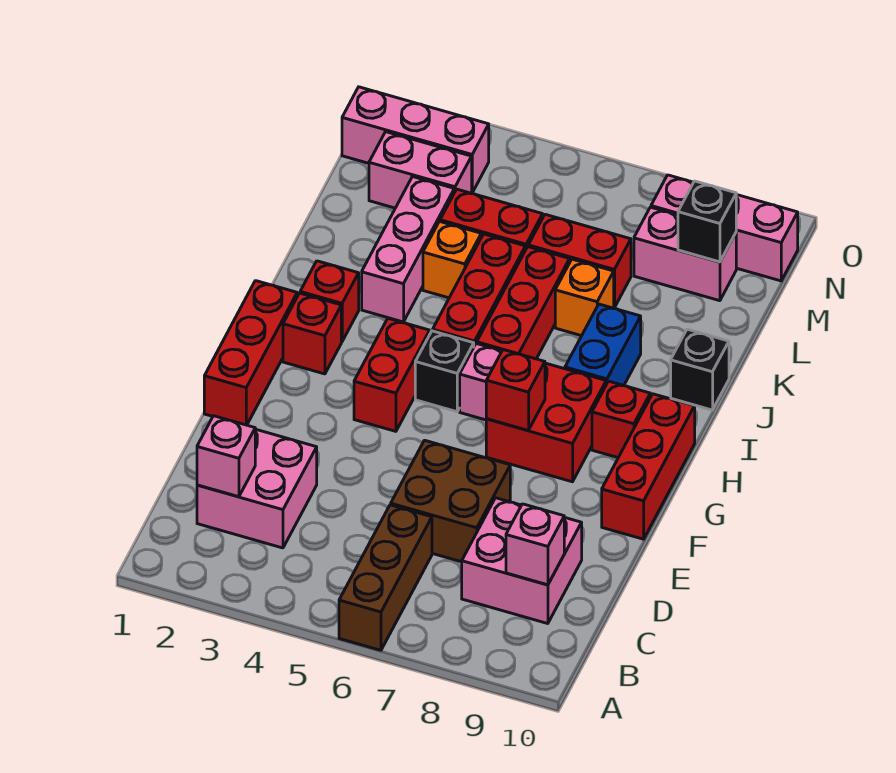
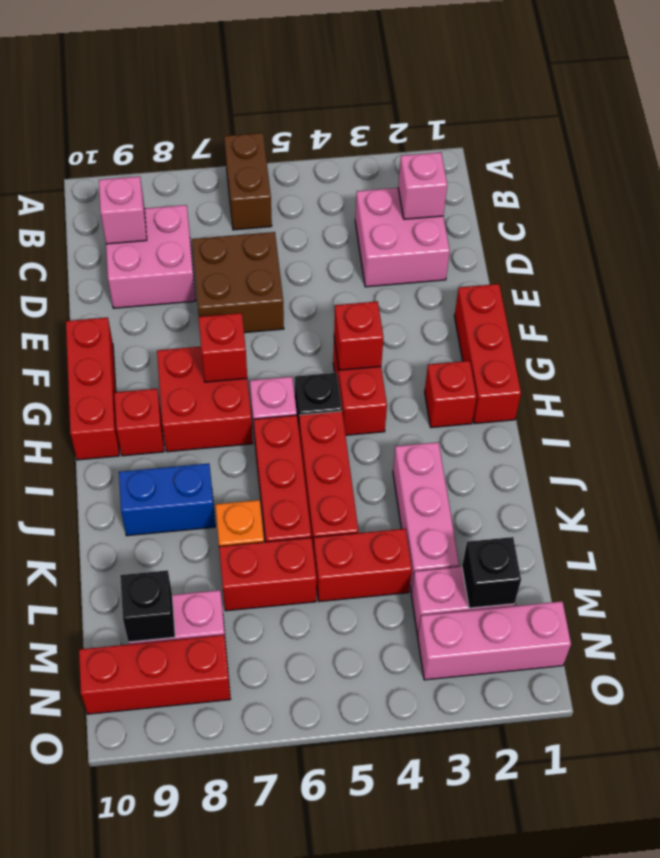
brown 1x3 brick [339,505,432,650] -> brown 1x2 brick [224,133,272,230]
red 1x1 brick [300,261,359,342] -> red 1x1 brick moved to [334,301,383,370]
blue 1x2 brick [565,304,641,386] -> blue 1x2 brick turned to [119,463,215,536]
black 1x1 brick [671,329,729,410] -> black 1x1 brick moved to [462,537,521,608]
orange 1x1 brick [423,222,481,298] -> none
pink 1x3 brick [651,175,798,281] -> red 1x3 brick [79,635,230,714]

